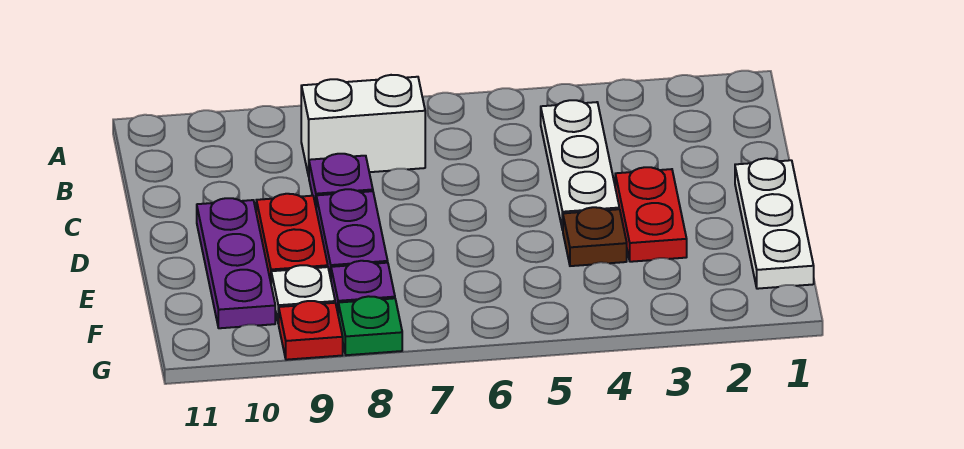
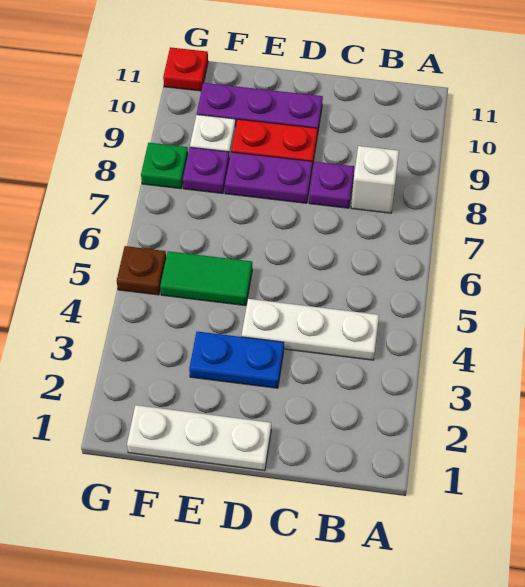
white 1x2 brick [301,75,425,176] -> white 1x1 brick [351,146,399,213]
red 1x2 plate [615,167,687,262] -> blue 1x2 plate [189,331,284,388]
brown 1x1 plate [563,207,627,266] -> brown 1x1 plate moved to [117,246,166,295]
none -> green 1x2 tile [160,251,252,306]
red 1x1 plate [279,301,343,360] -> red 1x1 plate moved to [163,47,208,91]

